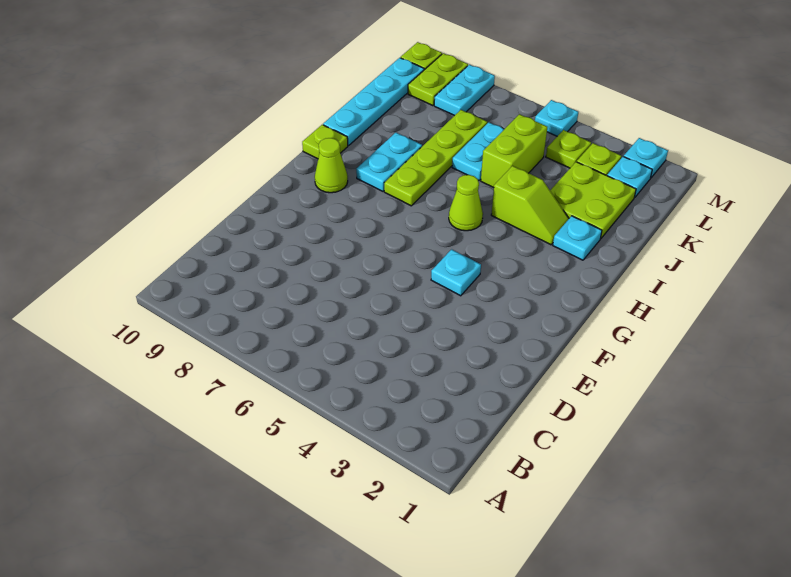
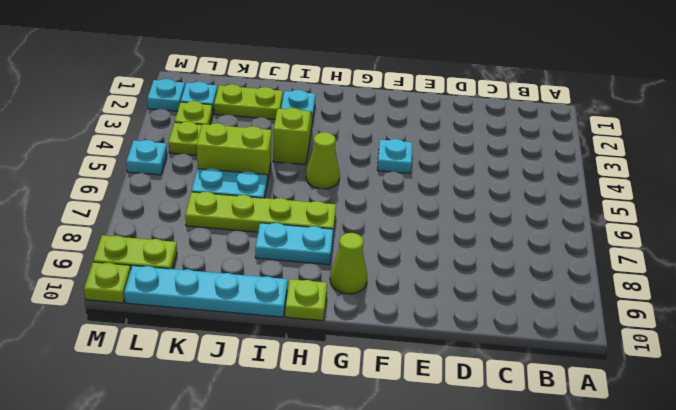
lime 2x2 plate [550,162,636,239] -> lime 1x2 plate [214,84,283,119]
cyan 1x2 plate [434,65,495,116] -> none

